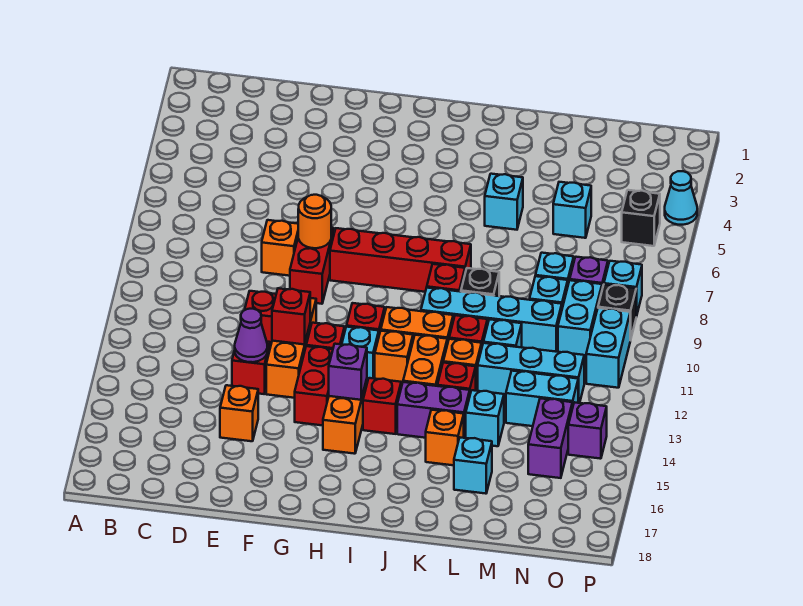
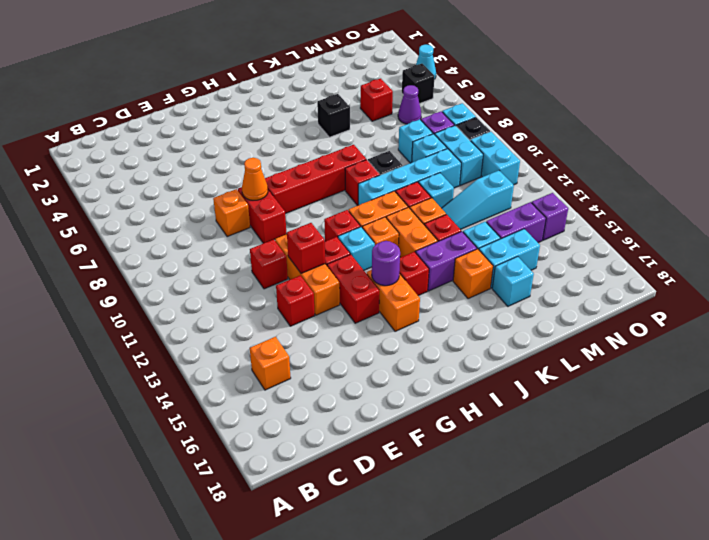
purple 1x1 cone [235,309,267,362] -> purple 1x1 cone moved to [398,85,421,124]
orange 1x1 brick [220,385,258,441] -> orange 1x1 brick moved to [250,337,291,390]
orange 1x1 round brick [298,195,331,248] -> orange 1x1 cone [242,158,268,200]
purple 1x1 brick [329,344,367,400] -> purple 1x1 round brick [372,241,400,286]
cyan 1x1 brick [485,174,523,230] -> black 1x1 brick [317,94,350,137]
cyan 1x3 brick [478,343,584,403] -> cyan 1x3 slope [442,170,514,229]
cyan 1x1 brick [553,182,591,238] -> red 1x1 brick [360,78,393,121]
cyan 1x2 brick [506,371,578,426] -> cyan 1x2 brick moved to [479,229,540,288]
purple 1x2 brick [528,398,572,478] -> purple 1x2 brick turned to [486,202,546,243]

